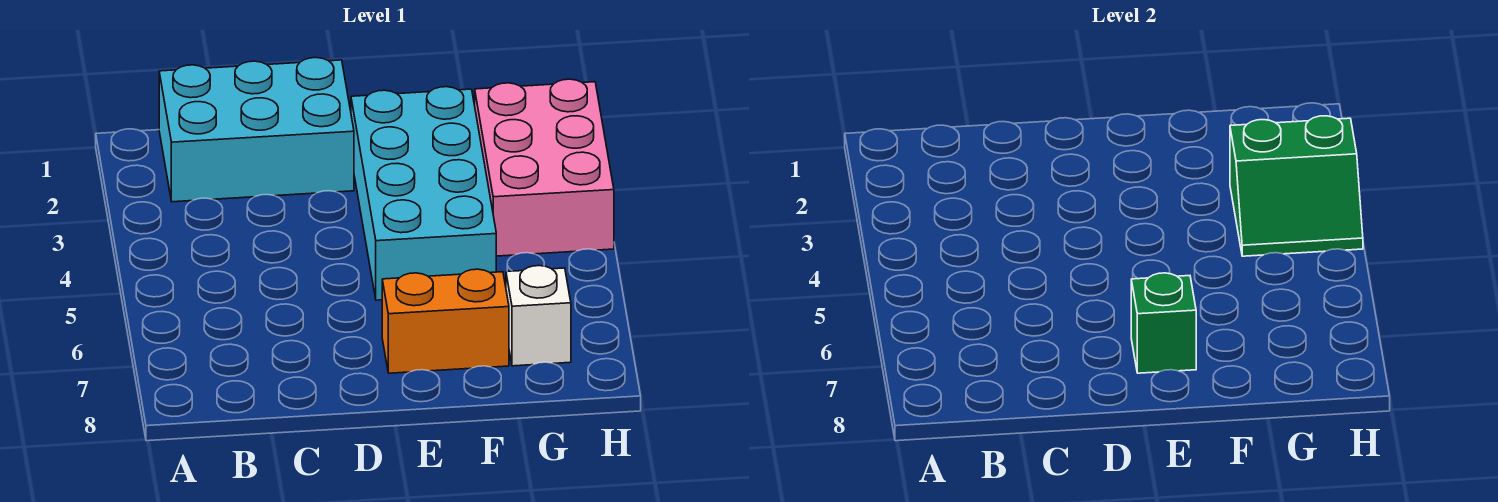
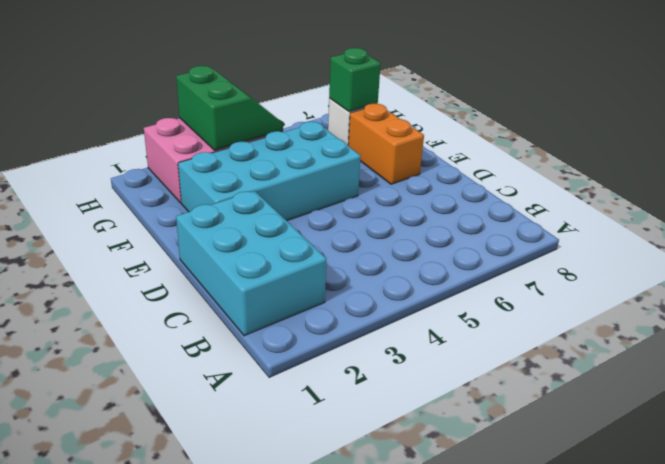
green 1x1 brick [1131,273,1196,373] -> green 1x1 brick moved to [329,48,381,112]

